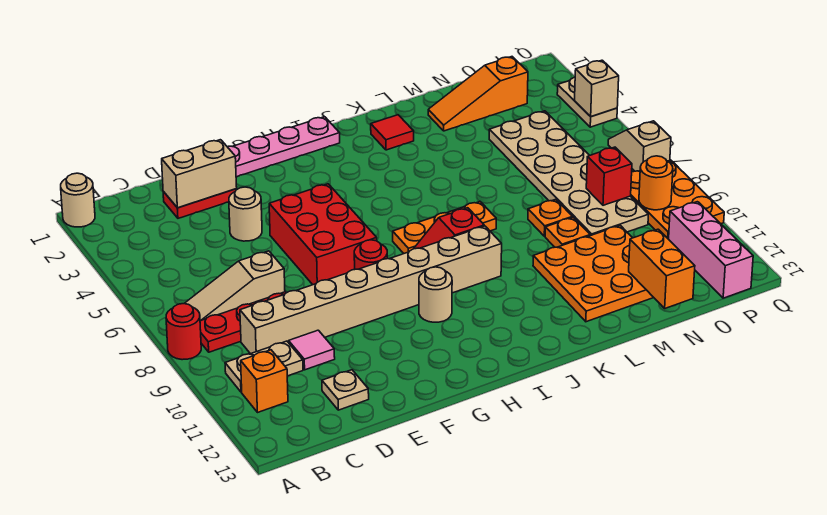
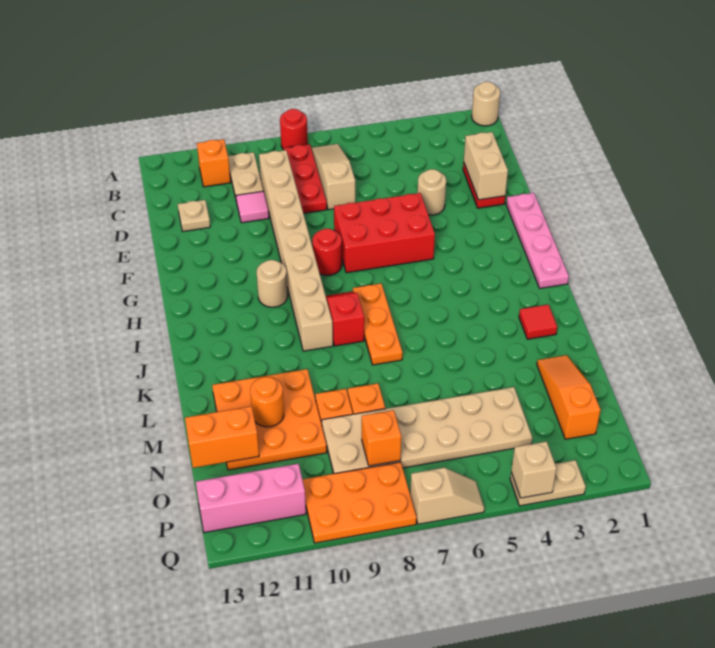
red 1x1 brick [586,147,632,205] -> orange 1x1 brick [362,410,401,466]
orange 1x1 round brick [639,156,673,210] -> orange 1x1 round brick moved to [250,377,284,427]

